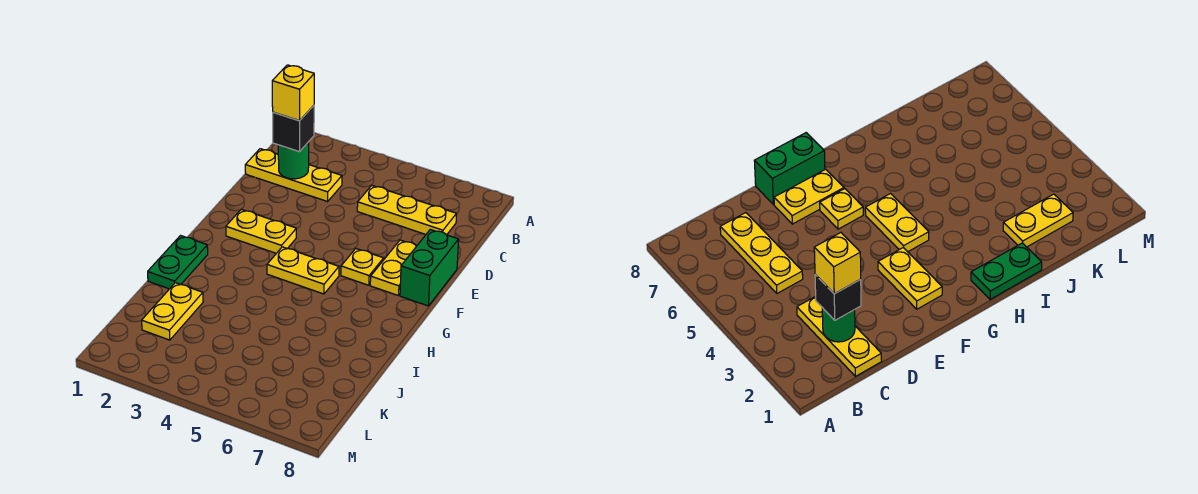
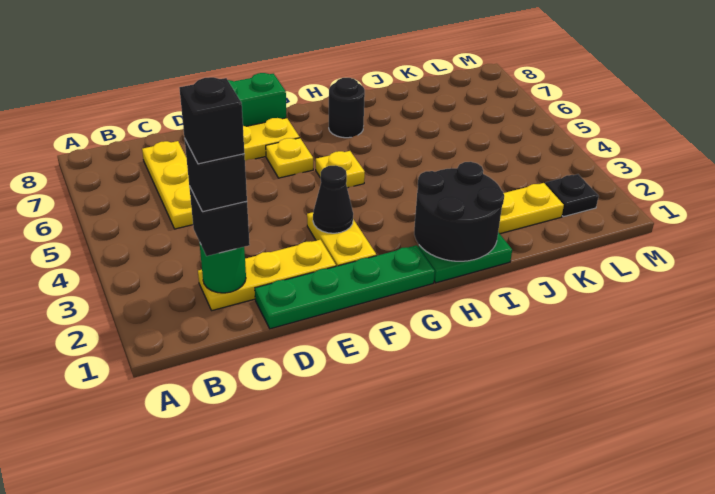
yellow 1x3 plate [245,149,342,202] -> yellow 1x3 plate turned to [198,240,336,310]
yellow 1x1 brick [272,65,314,121] -> black 1x1 brick [185,140,247,212]
none -> black 1x1 brick [179,77,244,164]
none -> green 1x4 plate [255,245,435,329]
none -> black 1x1 cone [313,165,353,233]
yellow 1x2 plate [267,247,339,294] -> yellow 1x1 plate [316,151,365,188]
none -> black 2x2 round brick [414,162,504,261]
none -> black 1x1 round brick [329,78,365,138]
none -> black 1x1 plate [545,174,599,217]

